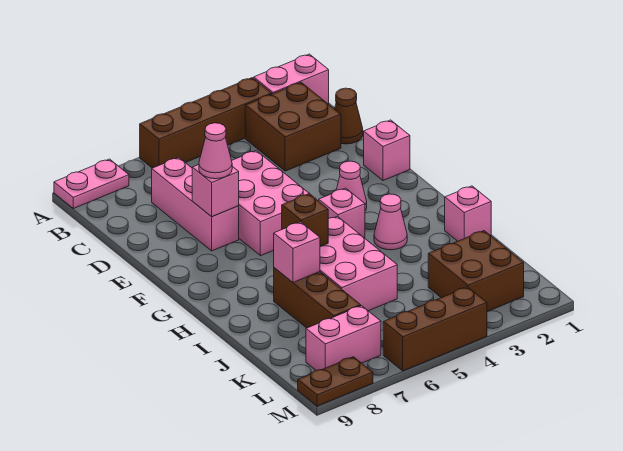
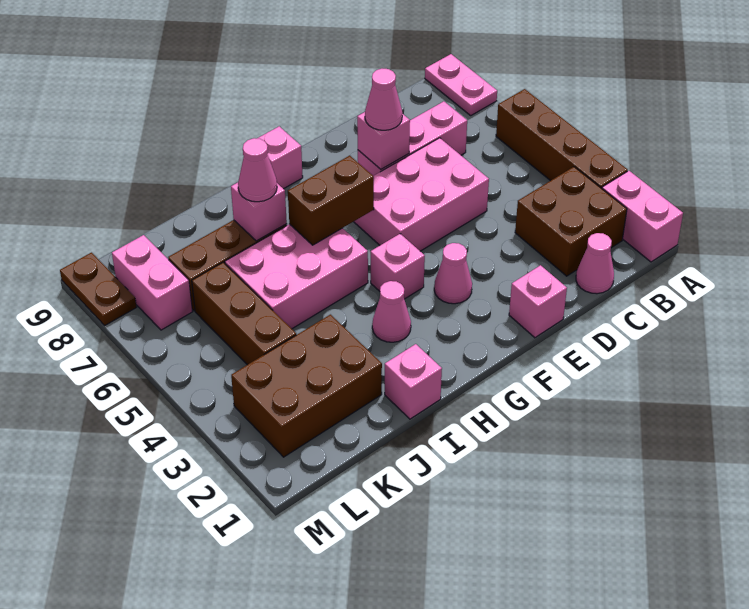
brown 1x1 cone [335,88,363,144] -> pink 1x1 cone [576,233,614,294]
none -> pink 1x1 brick [257,126,303,189]
brown 1x1 brick [282,194,328,247] -> brown 1x2 brick [288,156,374,245]
none -> pink 1x1 cone [238,138,277,202]
brown 2x2 brick [428,231,524,312] -> brown 2x3 brick [231,315,382,457]
brown 1x3 brick [383,287,487,371] -> brown 1x3 brick moved to [192,262,296,365]

